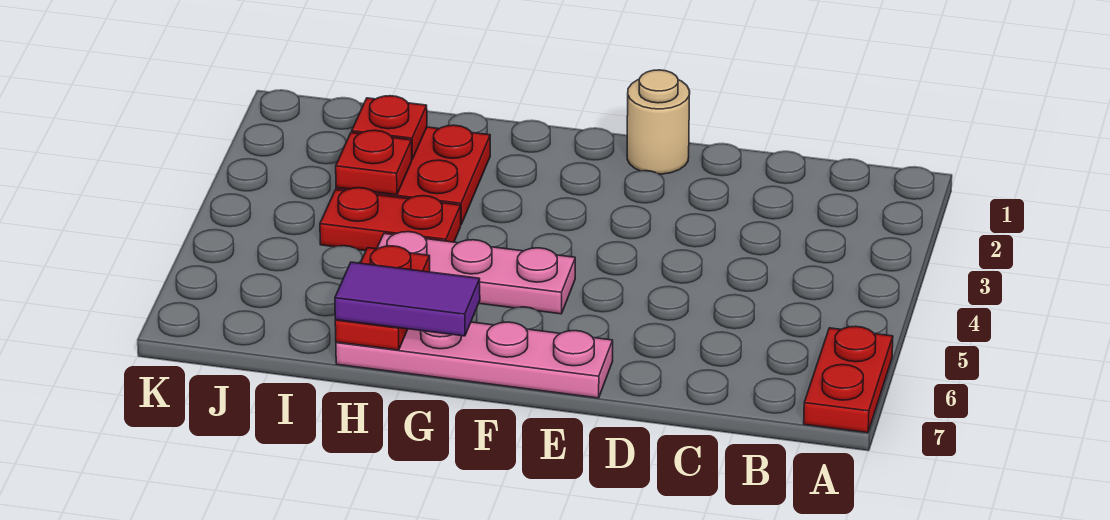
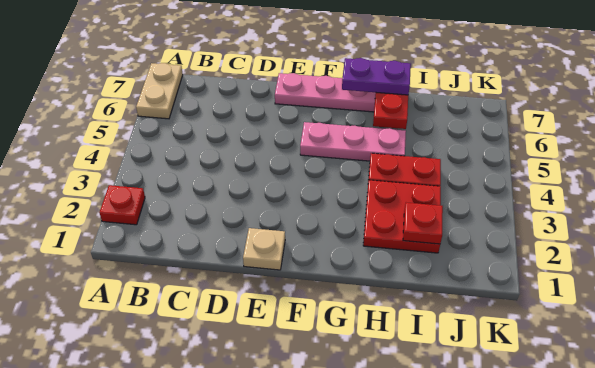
red 1x2 plate [804,326,893,433] -> tan 1x2 plate [136,63,183,119]
tan 1x1 round brick [627,70,690,174] -> tan 1x1 plate [243,228,285,270]
purple 1x2 tile [335,262,480,336] -> purple 1x2 plate [342,58,411,95]
red 1x1 plate [336,130,412,195] -> red 1x1 plate moved to [99,185,145,225]

